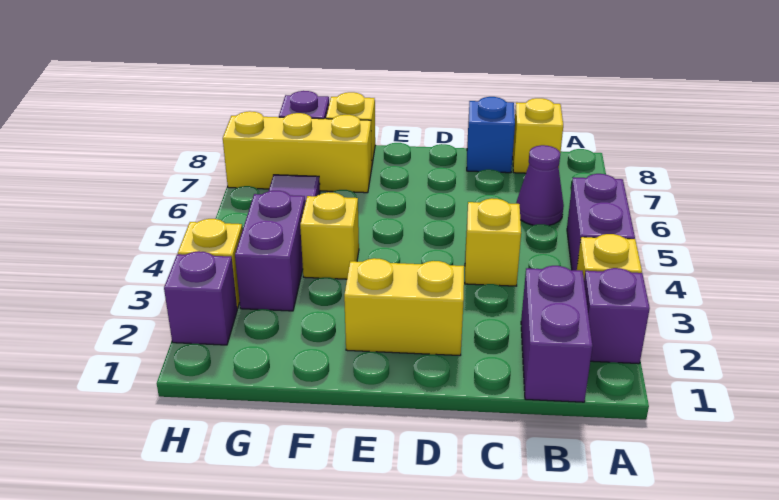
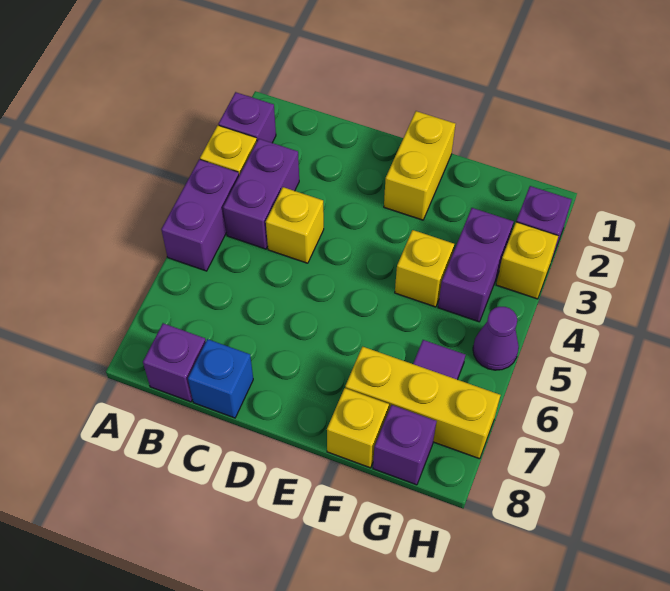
purple 1x2 brick [521,266,593,402] -> purple 1x2 brick moved to [223,139,299,249]
purple 1x1 cone [516,145,564,225] -> purple 1x1 cone moved to [473,307,519,370]
yellow 1x1 brick [513,98,563,173] -> purple 1x1 brick [143,323,206,402]
yellow 1x2 brick [344,258,464,356] -> yellow 1x2 brick turned to [384,111,455,220]

